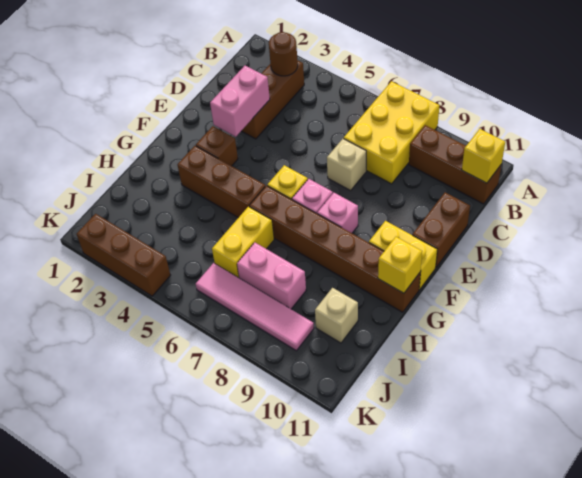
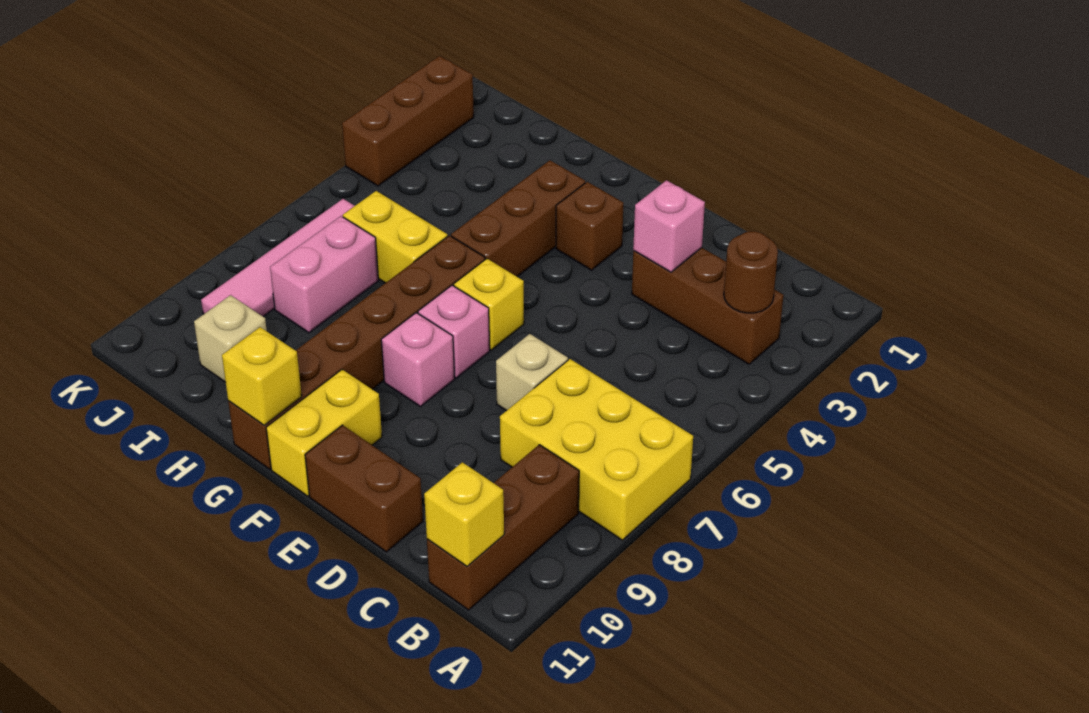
pink 1x2 brick [210,66,270,137] -> pink 1x1 brick [633,180,705,272]

